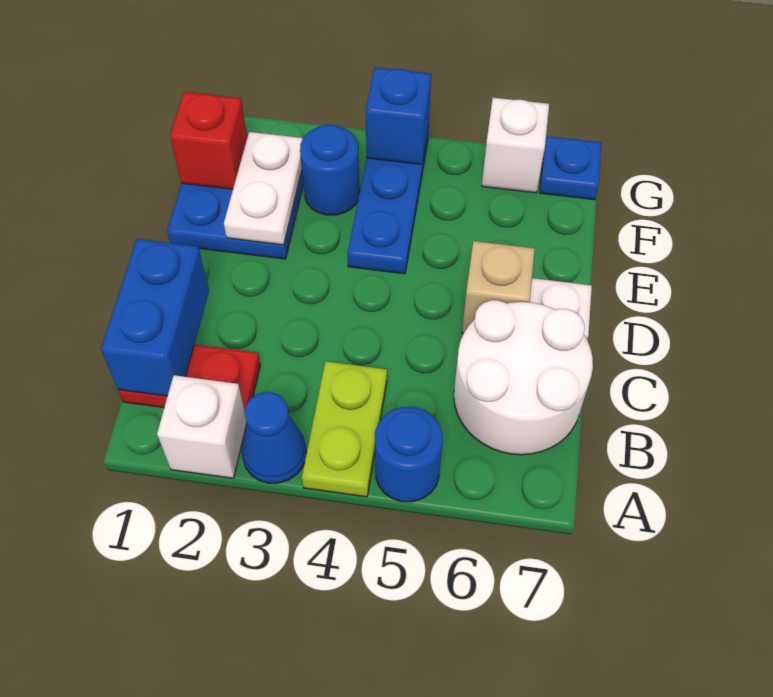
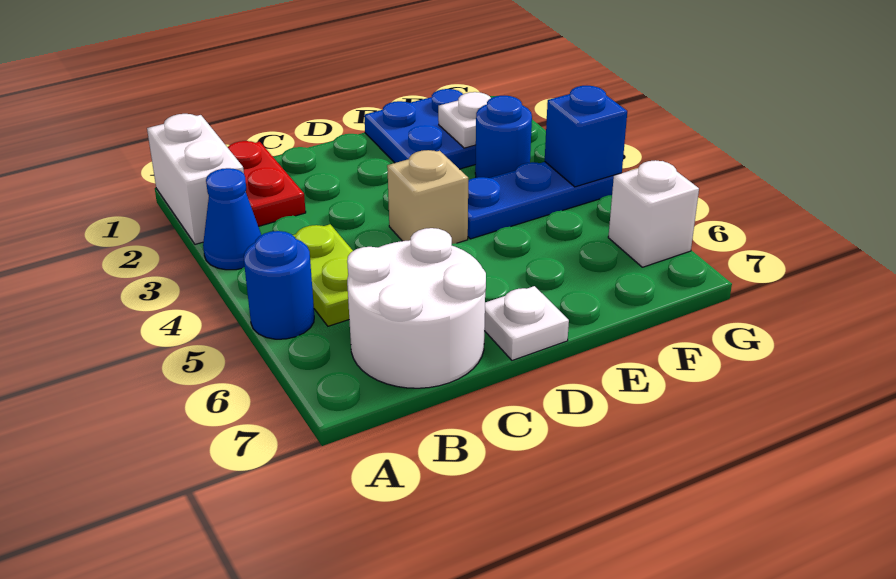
white 1x1 brick [157,375,247,478] -> white 1x2 brick [147,114,244,244]
lime 1x2 plate [302,361,387,497] -> lime 1x2 plate turned to [293,224,353,326]
blue 1x2 brick [101,239,209,396] -> none
tan 1x1 brick [462,241,535,333] -> tan 1x1 brick moved to [387,150,468,244]
white 1x2 plate [224,132,303,245] -> white 1x1 plate [438,92,491,148]
red 1x1 brick [170,92,247,189] -> none
blue 1x1 plate [539,136,601,200] -> none

